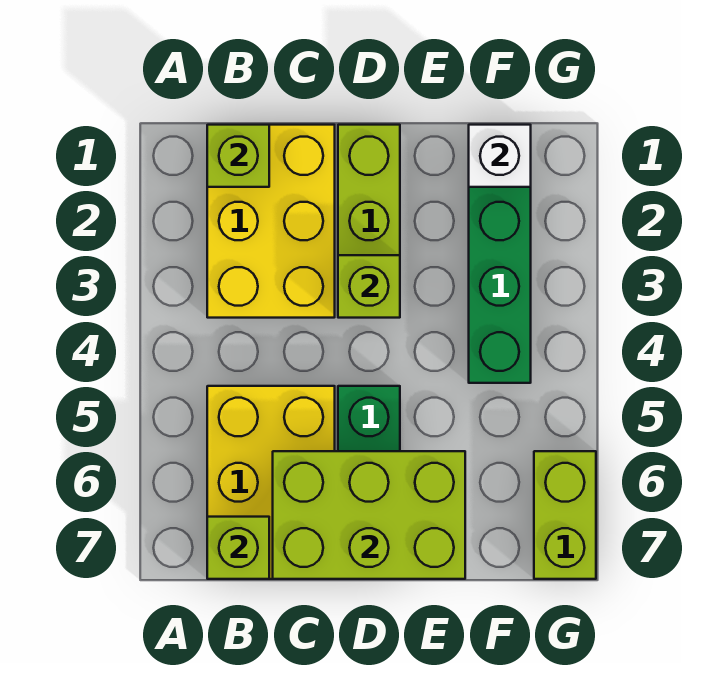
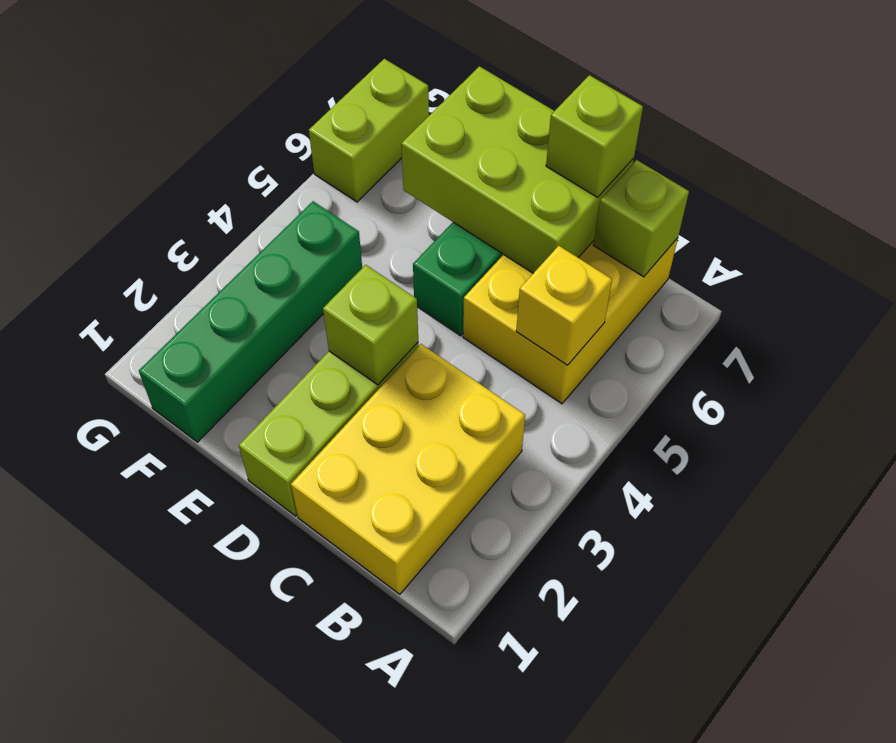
lime 1x1 brick [207,125,269,187] -> lime 1x1 brick moved to [546,75,643,197]
none -> yellow 1x1 brick [516,246,612,365]
white 1x1 brick [469,125,531,187] -> none

